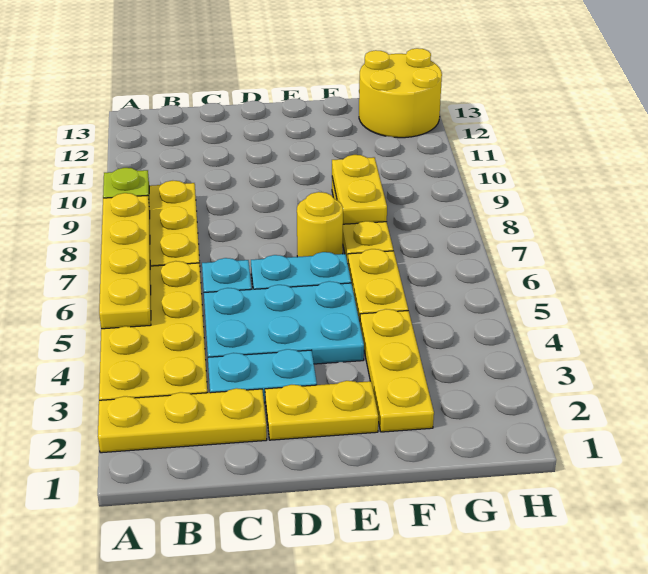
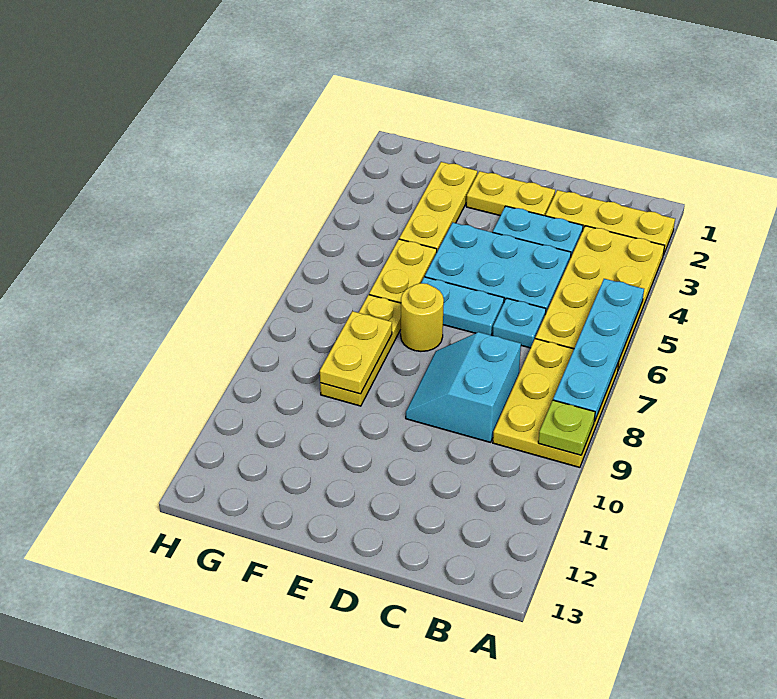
yellow 1x4 plate [99,193,151,329] -> cyan 1x4 plate [553,279,644,422]
none -> cyan 2x2 slope [406,332,521,442]
yellow 2x2 round brick [359,48,442,138] -> none

